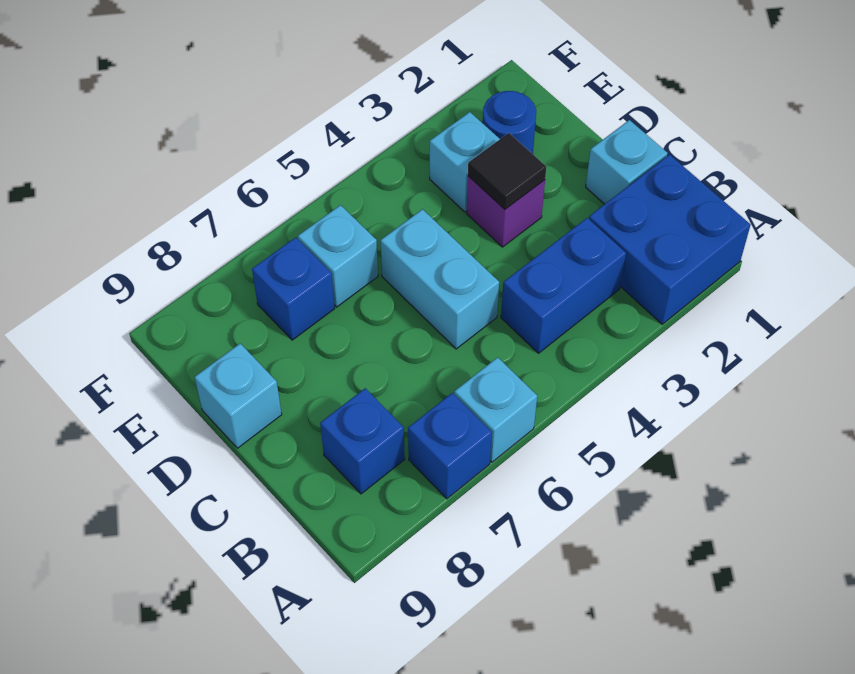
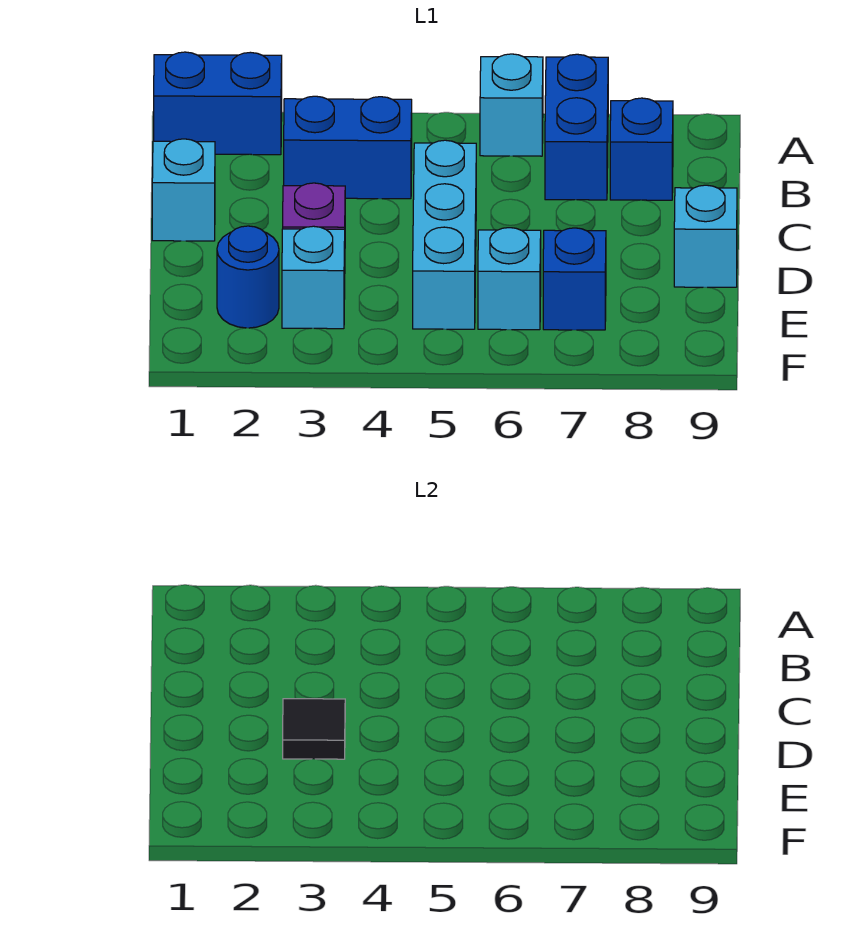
blue 2x2 brick [589,155,751,324] -> blue 1x2 brick [154,52,282,155]
blue 1x1 brick [408,393,492,499] -> blue 1x2 brick [545,54,608,200]
cyan 1x2 brick [381,209,499,349] -> cyan 1x3 brick [413,140,476,329]

